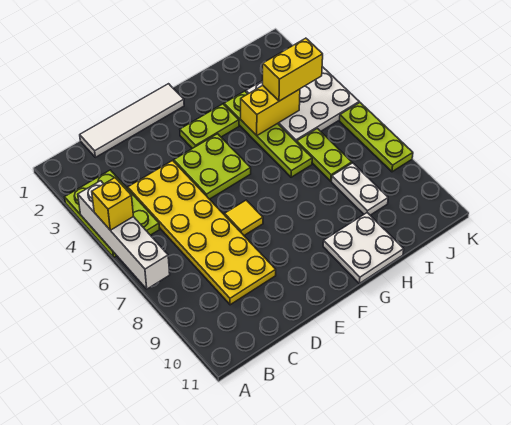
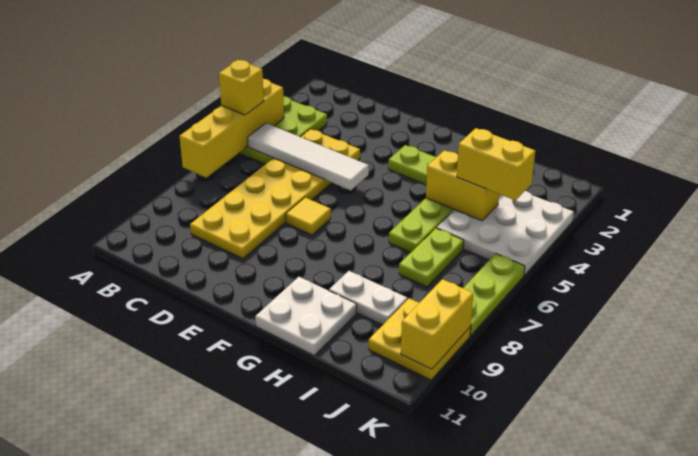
white 1x4 brick [78,181,170,289] -> yellow 1x4 brick [180,79,284,177]
white 1x4 tile [80,84,184,157] -> white 1x4 tile moved to [248,123,369,190]
lime 2x2 plate [174,134,251,199] -> none
white 1x2 plate [332,163,388,215] -> white 1x2 plate turned to [329,271,407,325]
none -> yellow 2x2 plate [369,298,471,380]
none -> yellow 1x2 brick [401,279,473,369]

